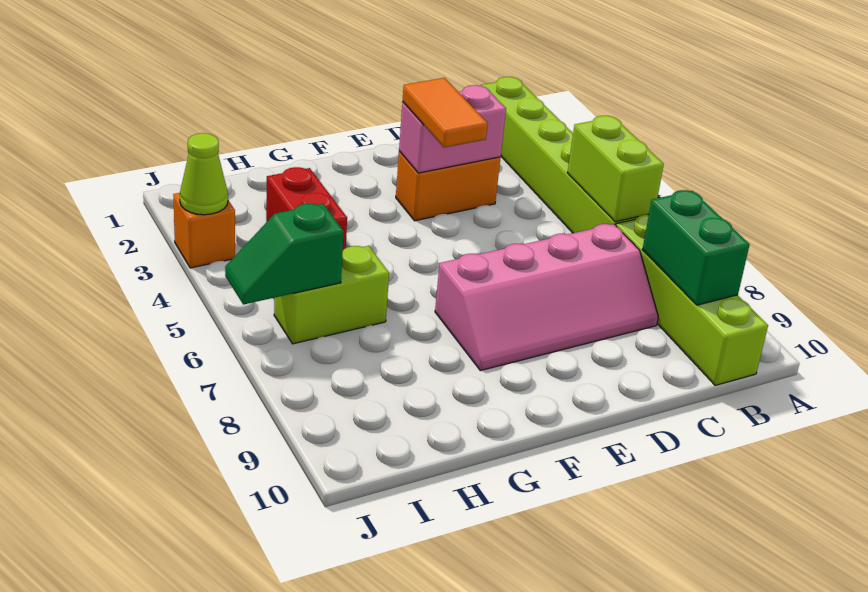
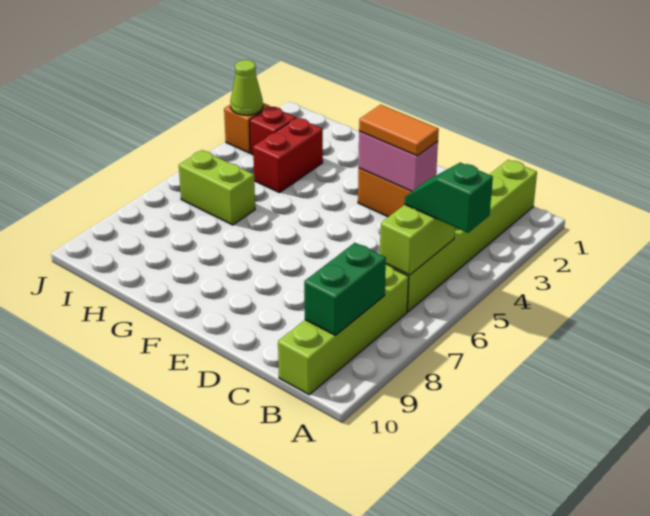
pink 2x4 slope [435,224,658,371] -> none
orange 1x2 tile [403,78,488,148] -> orange 1x2 tile turned to [359,105,439,156]
none -> red 1x1 brick [250,107,296,155]
green 1x2 slope [225,204,344,305] -> green 1x2 slope moved to [404,163,493,233]

